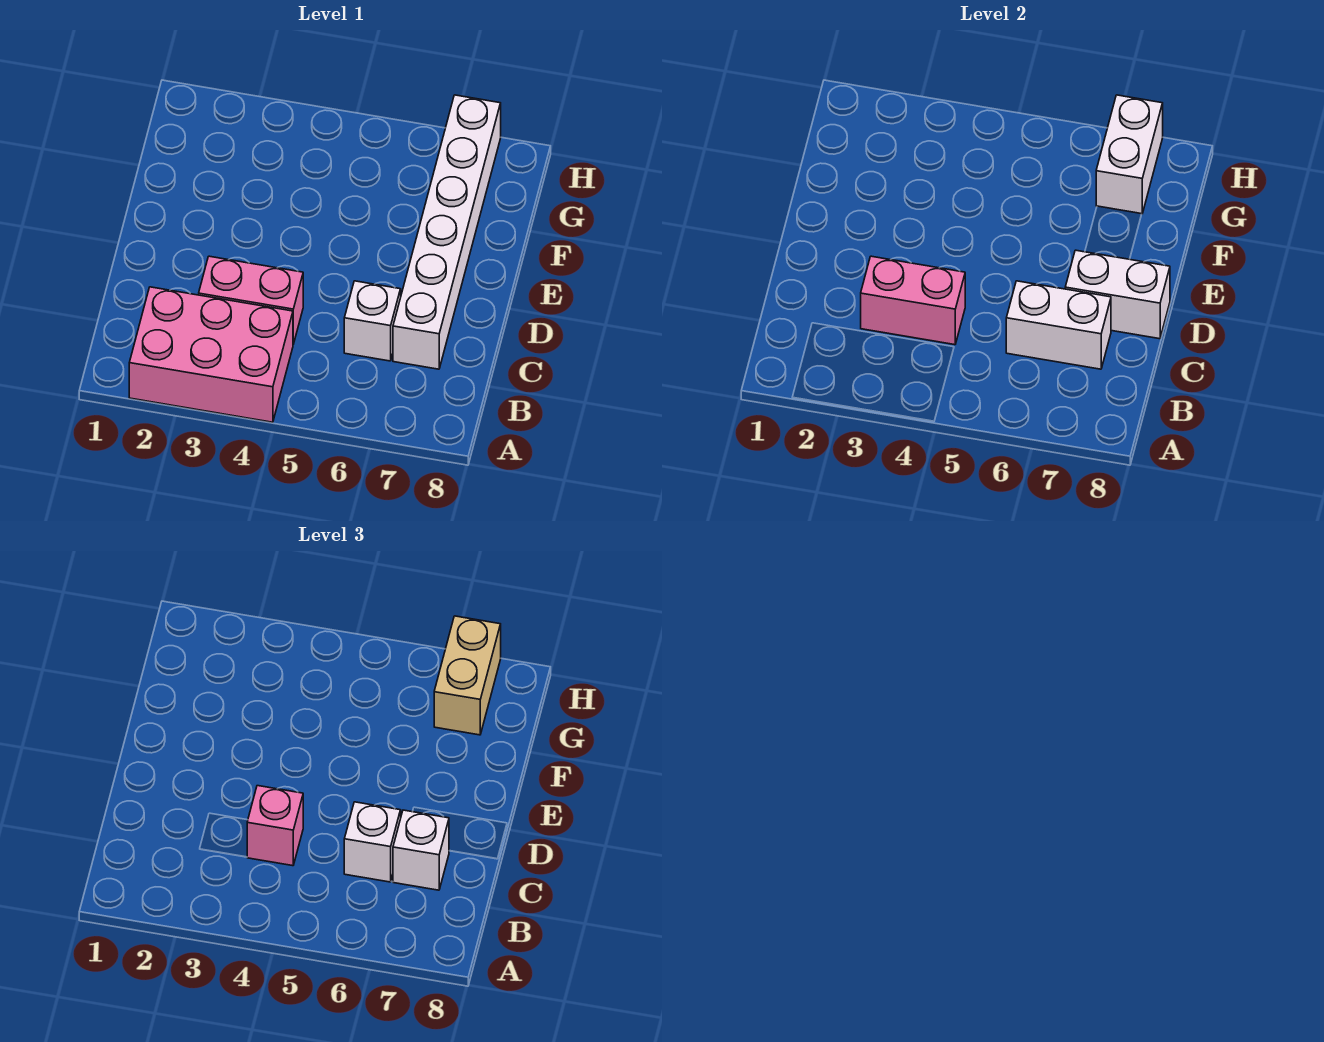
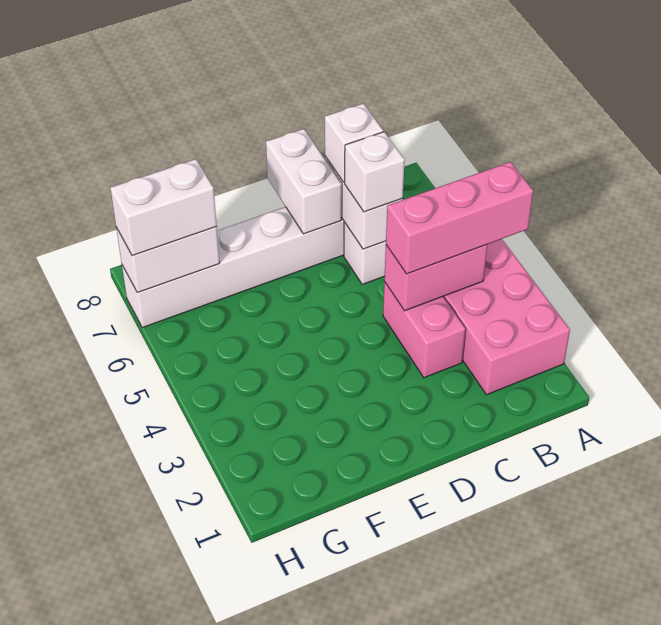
pink 1x2 brick [861,256,965,345] -> pink 1x2 brick turned to [384,245,487,311]
pink 1x1 brick [247,786,303,866] -> pink 1x3 brick [386,162,533,274]
tan 1x2 brick [434,616,501,735] -> white 1x2 brick [110,159,217,256]

